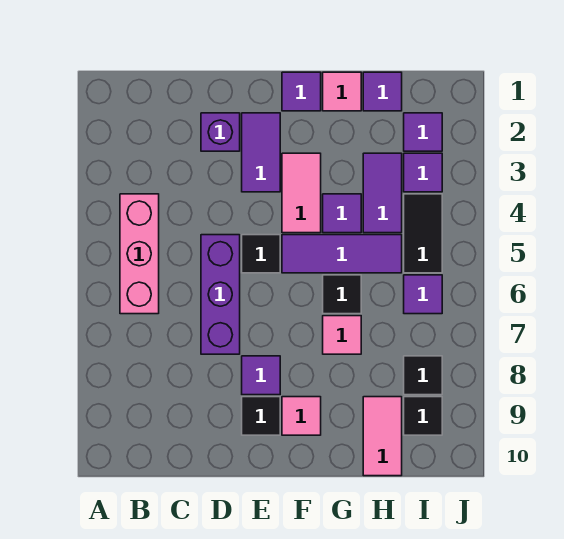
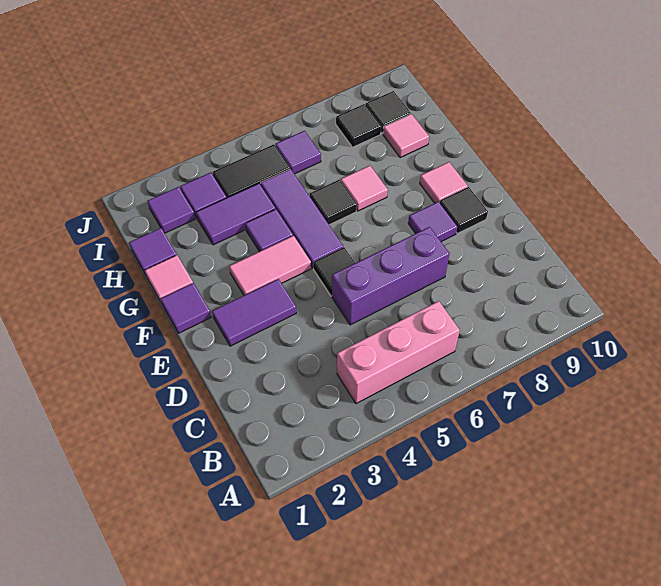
purple 1x1 brick [201,113,240,151] -> none
pink 1x2 tile [363,397,402,476] -> pink 1x1 tile [383,114,429,158]

